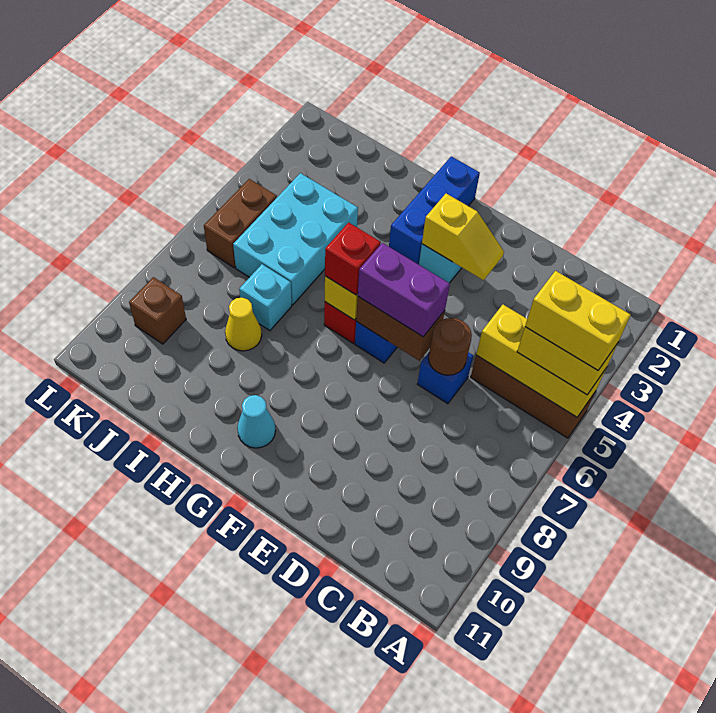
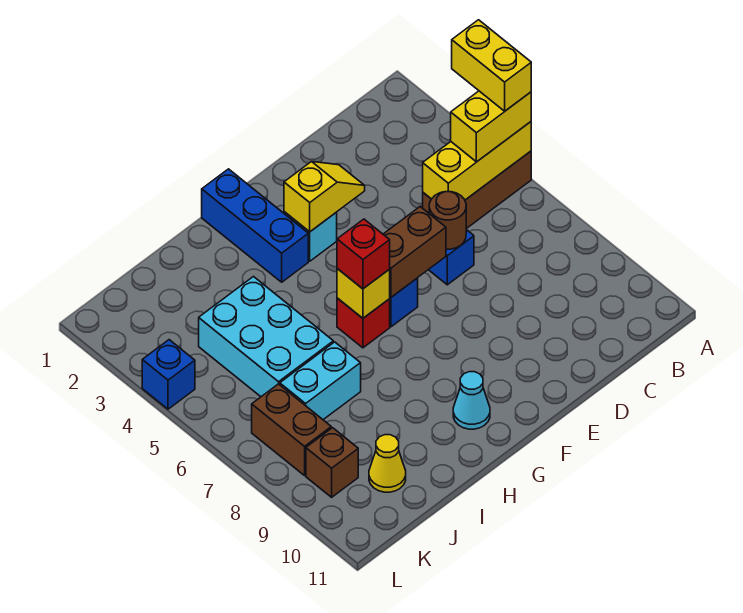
yellow 1x2 brick [525,271,631,370] -> yellow 1x2 brick turned to [452,20,531,111]
purple 1x2 brick [358,243,450,337] -> none
cyan 1x1 brick [239,264,292,330] -> cyan 1x2 brick [280,342,361,420]
yellow 1x1 cone [225,298,262,351] -> yellow 1x1 cone moved to [369,435,406,492]
brown 1x2 brick [204,179,277,268] -> brown 1x2 brick moved to [252,384,331,475]
none -> blue 1x1 brick [142,340,195,409]

